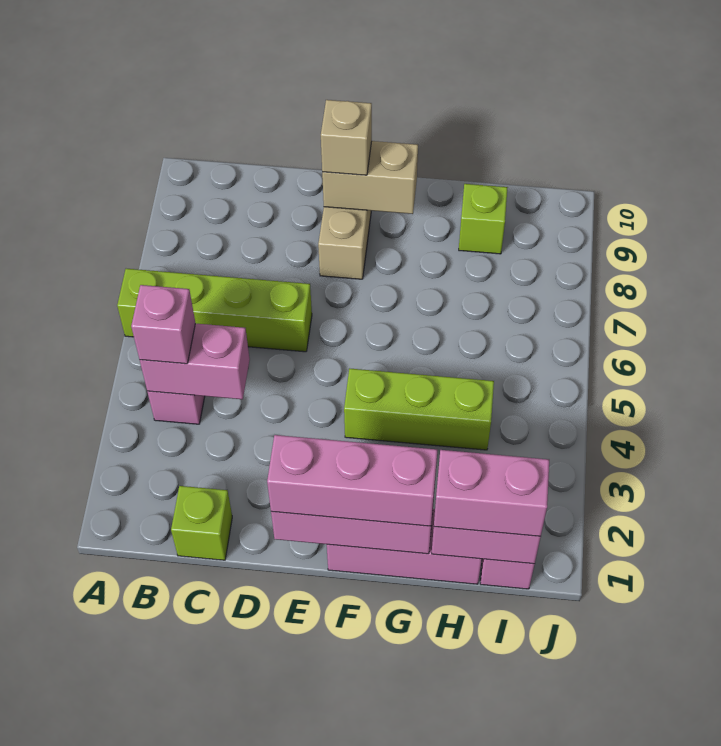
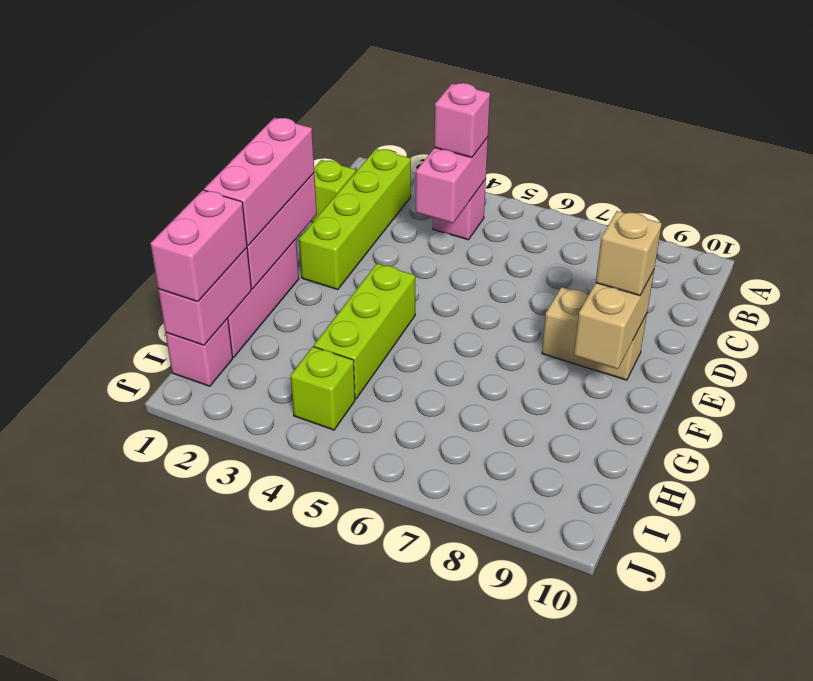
lime 1x4 brick [117,269,312,352] -> lime 1x4 brick moved to [299,149,411,290]
lime 1x1 brick [459,184,508,254] -> lime 1x1 brick moved to [291,347,355,430]

